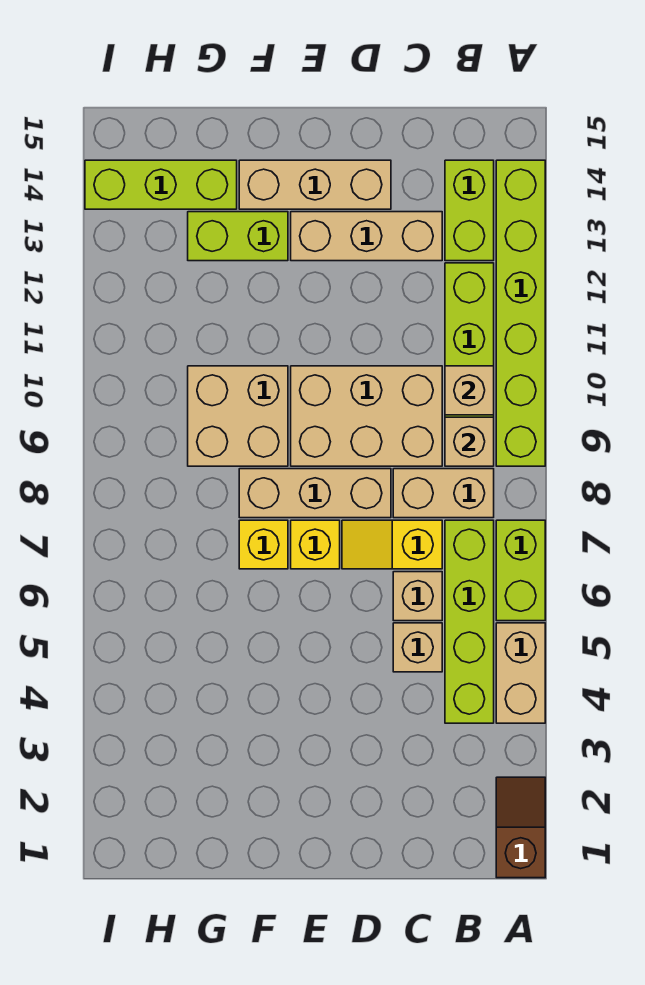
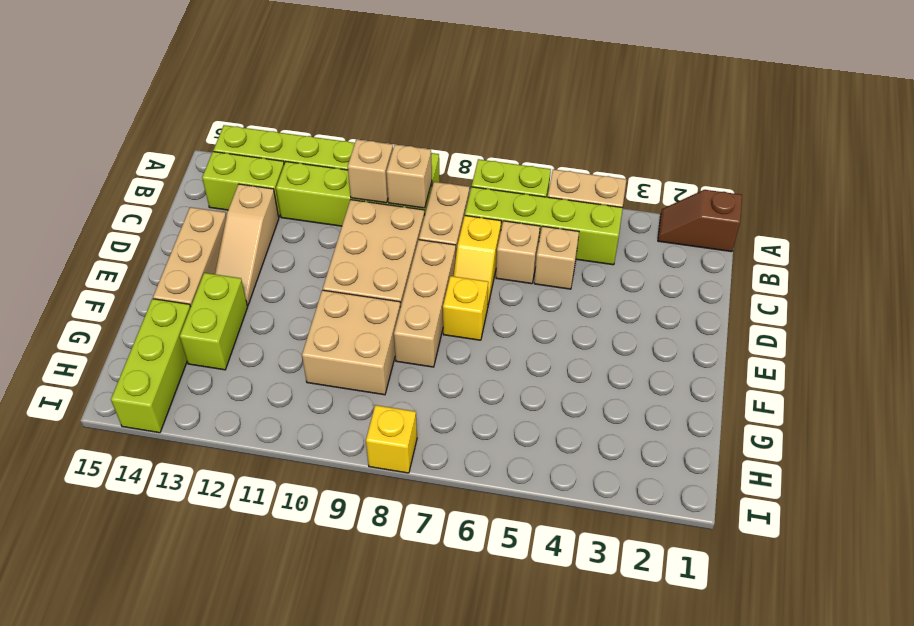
tan 1x3 brick [291,212,442,261] -> tan 1x3 slope [215,184,279,305]
yellow 1x1 brick [239,520,288,569] -> yellow 1x1 brick moved to [366,405,417,473]

